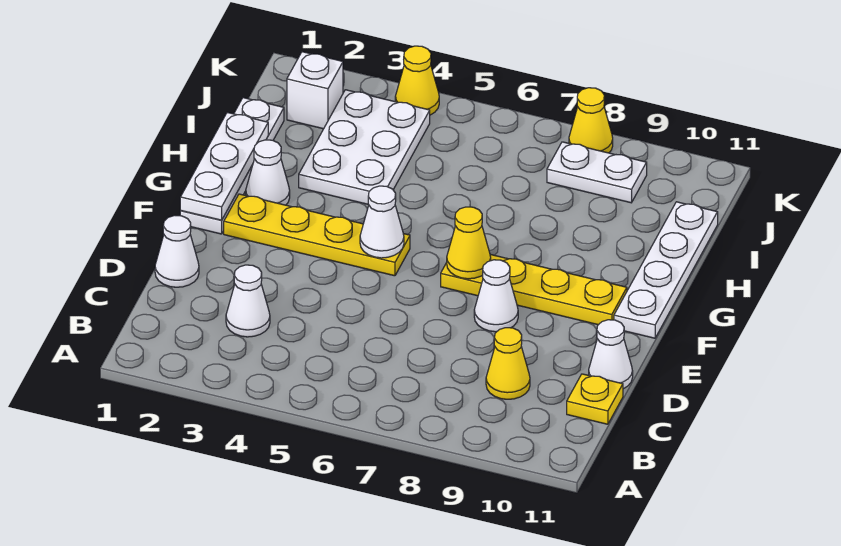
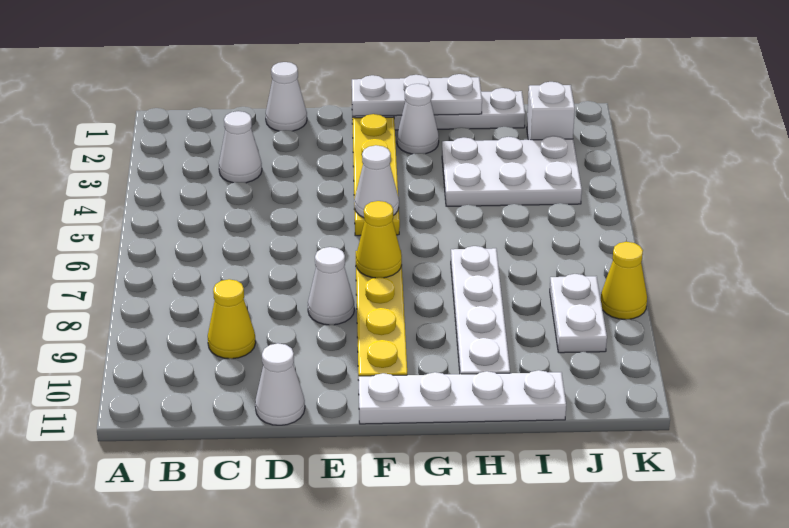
yellow 1x1 plate [567,374,623,424] -> none
none -> white 1x4 plate [451,246,510,374]
yellow 1x1 cone [395,46,439,115] -> none

